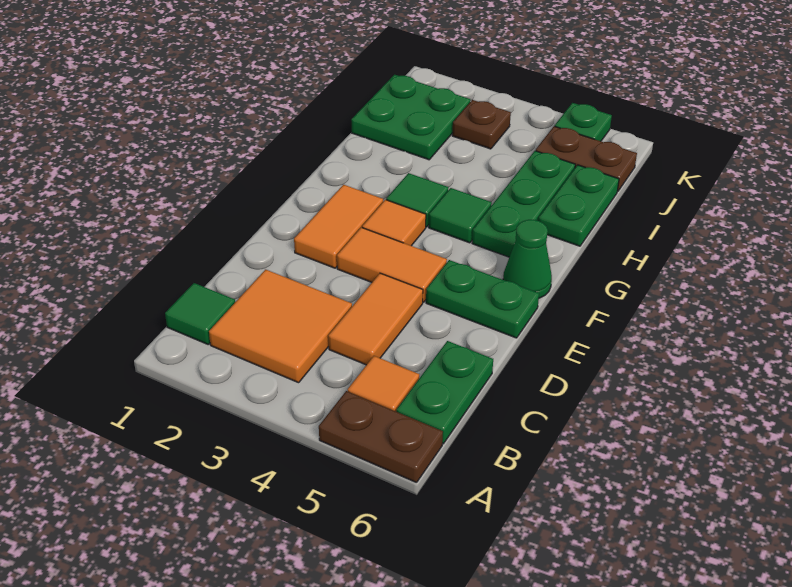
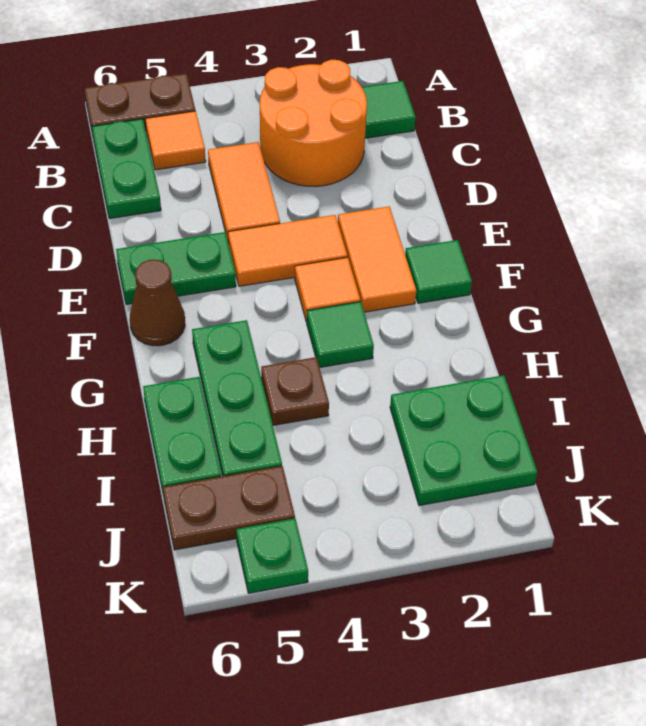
orange 2x2 tile [209,270,352,383] -> orange 2x2 round brick [260,60,367,187]
green 1x1 cone [503,220,552,298] -> brown 1x1 cone [130,260,185,346]
green 1x1 tile [429,188,492,243] -> green 1x1 tile moved to [405,240,472,303]
brown 1x1 plate [452,100,511,149] -> brown 1x1 plate moved to [261,357,329,425]

